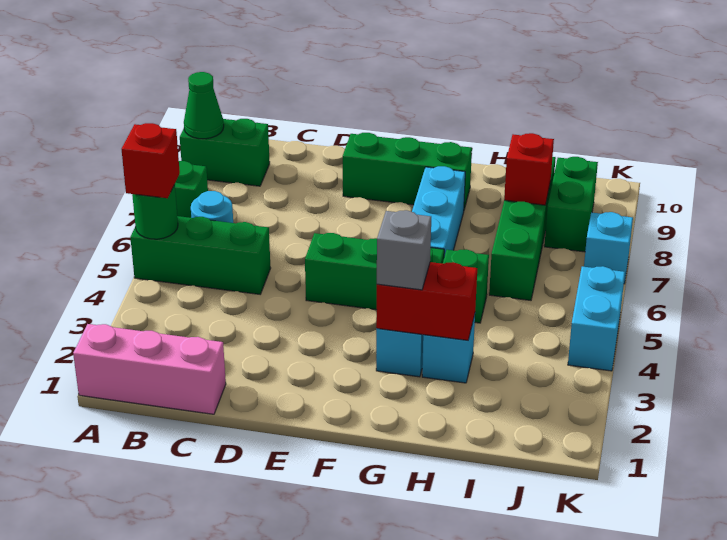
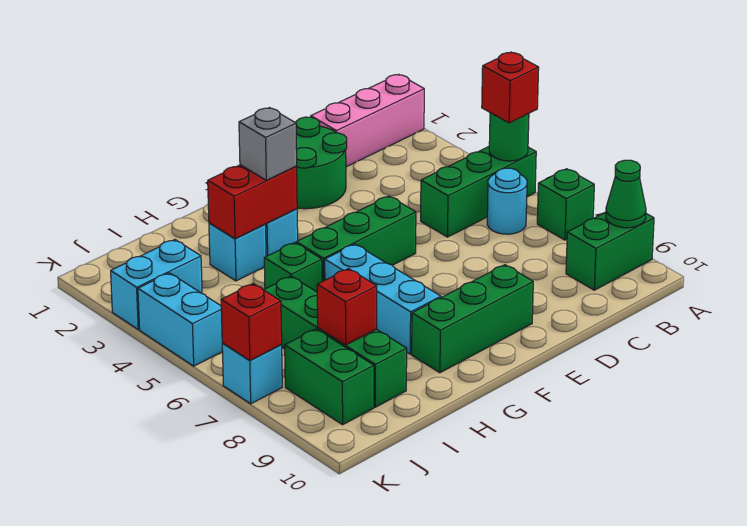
none -> green 2x2 round brick [296,117,347,209]
none -> cyan 1x2 brick [111,240,202,329]
none -> red 1x1 brick [221,284,282,361]

